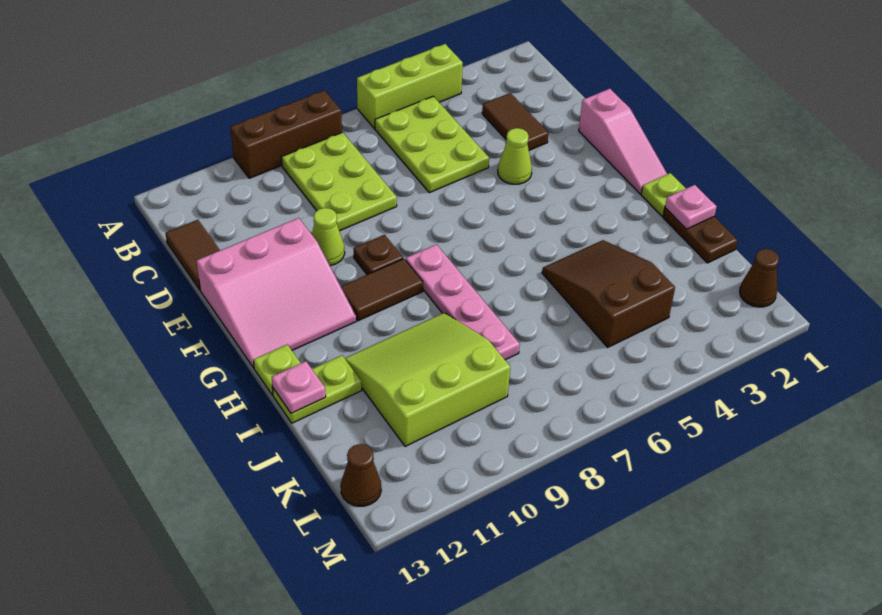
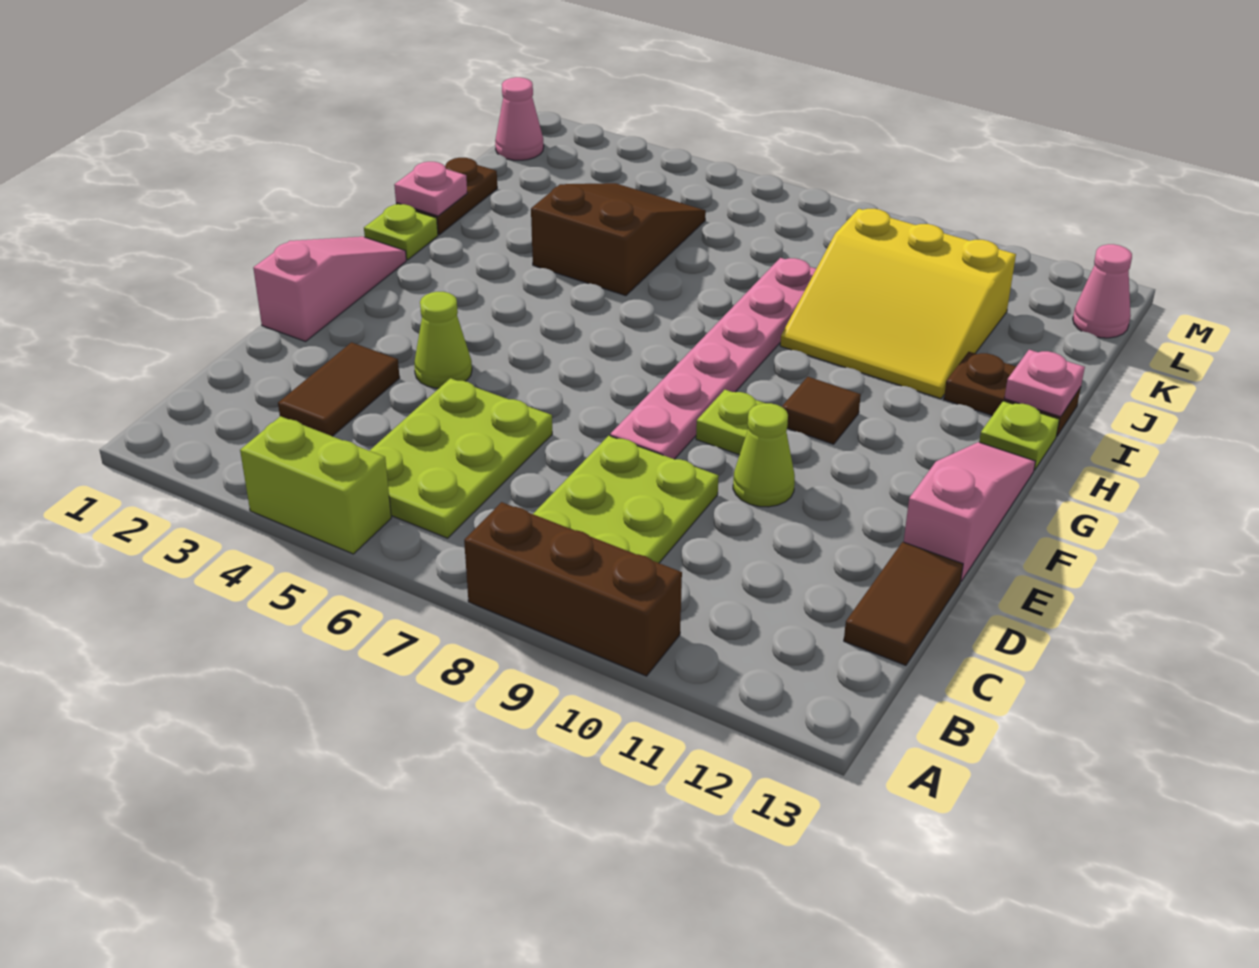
lime 1x3 brick [357,44,463,128] -> lime 1x2 brick [240,416,391,554]
pink 3x3 slope [196,218,356,368] -> pink 1x3 slope [904,442,1035,581]
brown 1x1 plate [353,235,403,275] -> lime 1x1 plate [696,390,763,455]
pink 1x4 plate [406,244,520,360] -> pink 1x6 plate [610,258,816,459]
brown 1x2 tile [341,259,423,321] -> brown 1x1 tile [782,377,861,444]
brown 2x3 slope [542,240,675,347] -> brown 2x3 slope turned to [531,183,706,296]
lime 3x3 slope [345,313,510,447] -> yellow 3x3 slope [780,209,1016,399]
lime 1x2 plate [272,355,362,423] -> brown 1x2 plate [944,352,1081,437]
brown 1x1 cone [740,249,779,307] -> pink 1x1 cone [495,77,544,160]
brown 1x1 cone [341,444,381,506] -> pink 1x1 cone [1073,244,1132,338]

